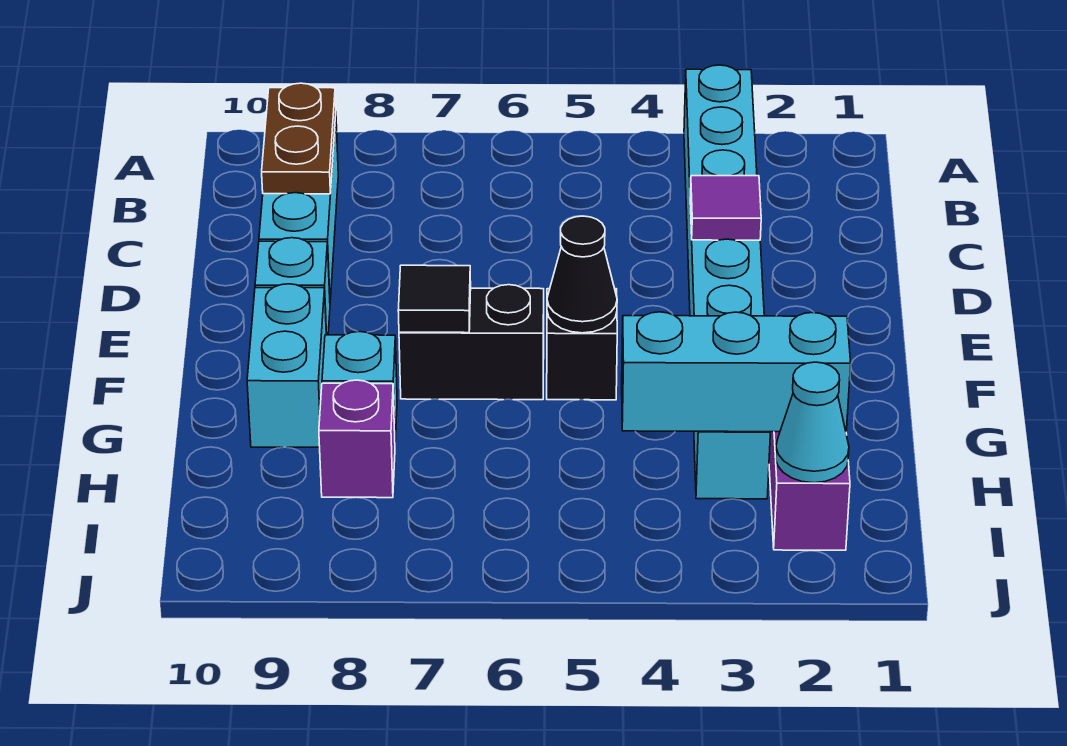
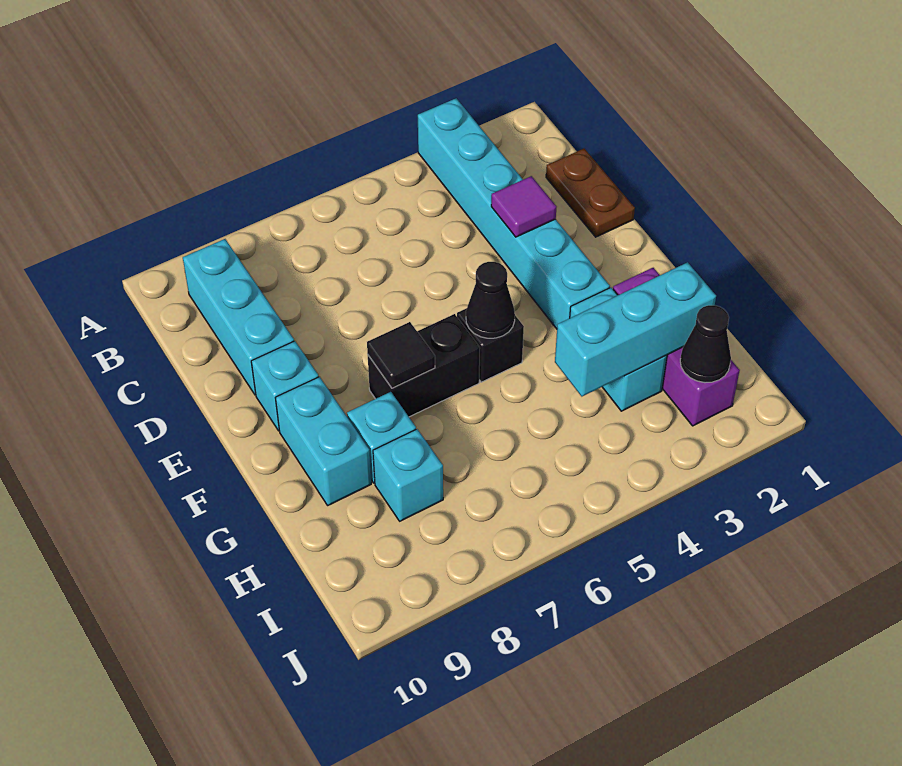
brown 1x2 plate [262,83,336,194] -> brown 1x2 plate moved to [546,149,635,237]
purple 1x1 brick [319,380,395,498] -> cyan 1x1 brick [373,429,443,521]
cyan 1x1 cone [776,362,849,483] -> black 1x1 cone [680,305,731,383]

